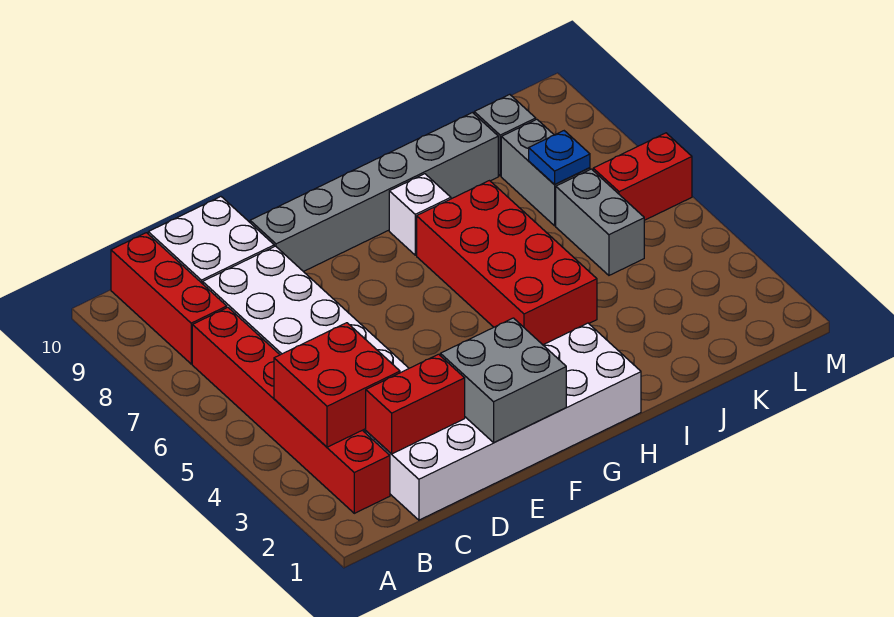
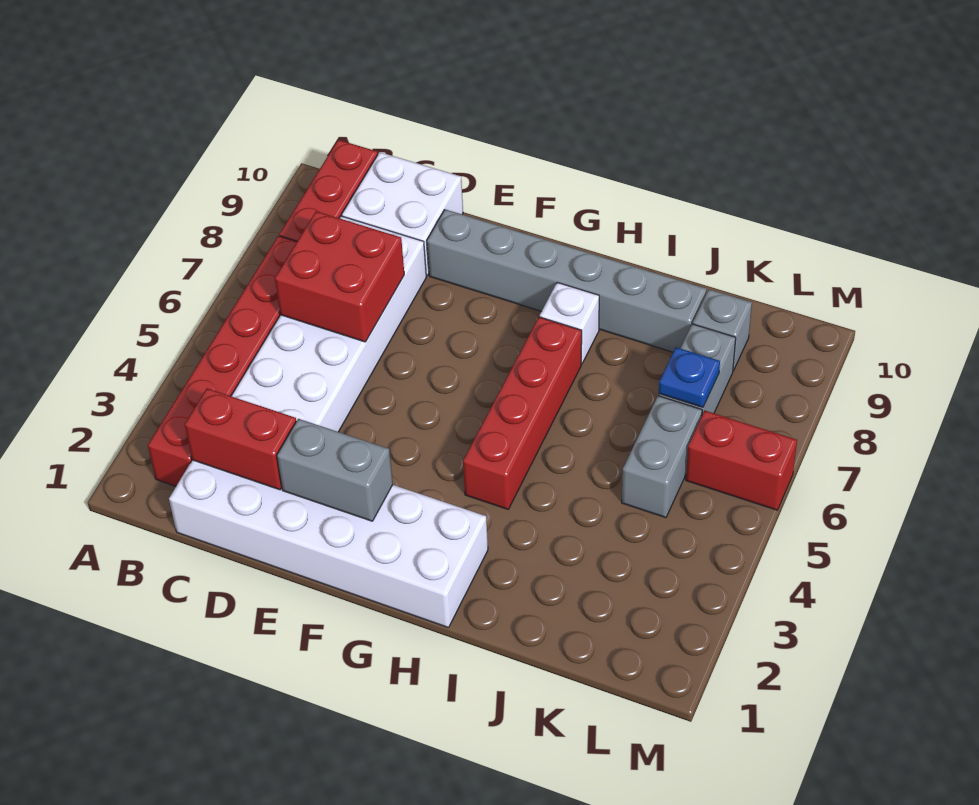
red 2x2 brick [274,323,400,447] -> red 2x2 brick moved to [275,211,404,342]
grey 2x2 brick [440,318,566,442] -> grey 1x2 brick [277,419,393,521]
red 2x4 brick [417,181,597,345] -> red 1x4 brick [463,317,582,509]

